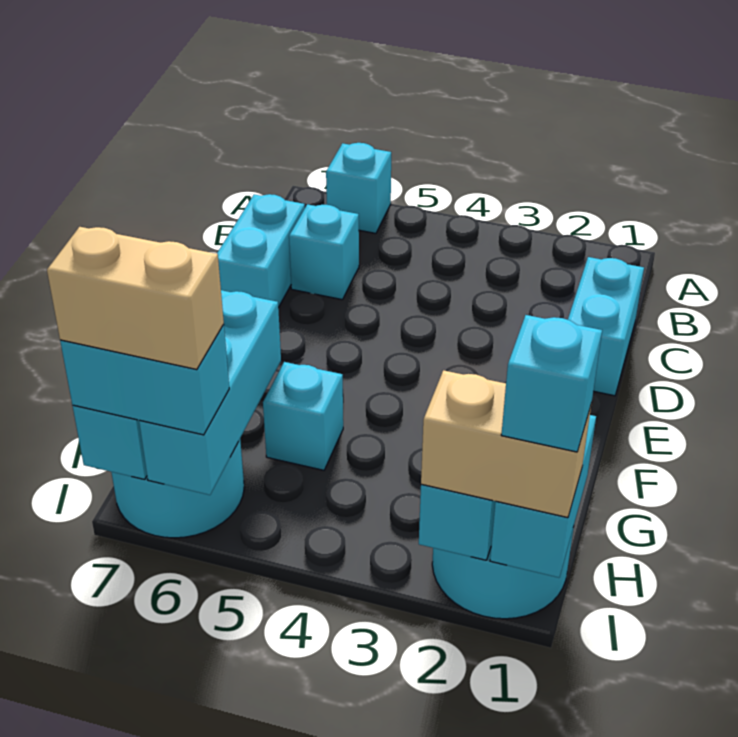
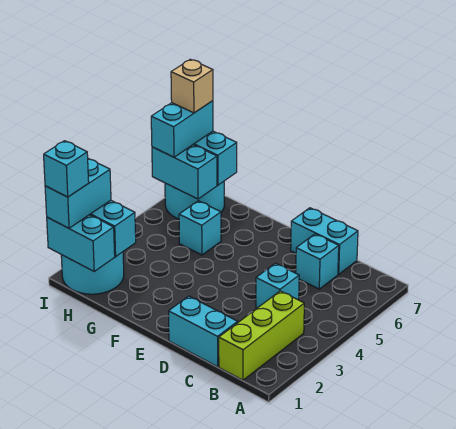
cyan 1x1 brick [326,143,391,233] -> cyan 1x1 brick moved to [256,263,299,308]
none -> lime 1x3 brick [219,291,304,380]
cyan 1x3 brick [139,290,281,495] -> cyan 1x2 brick [152,145,217,199]
tan 1x2 brick [421,370,592,518] -> cyan 1x2 brick [45,159,111,228]
tan 1x2 brick [47,227,224,370] -> tan 1x1 brick [171,59,213,113]

